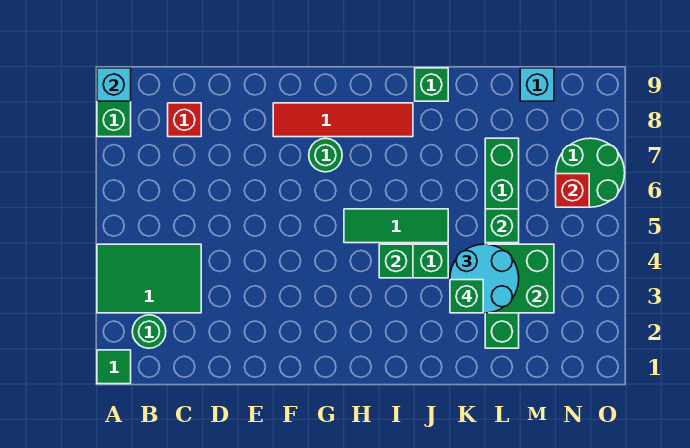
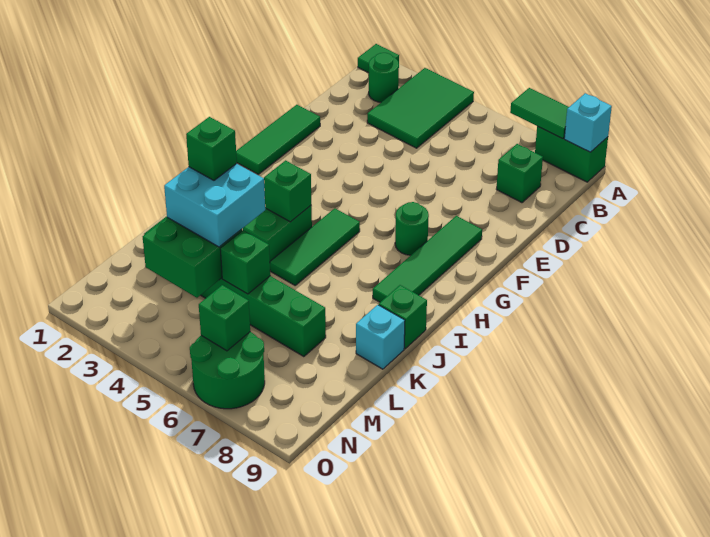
none -> green 1x2 tile [510,88,569,139]
red 1x1 brick [168,103,201,137] -> green 1x1 brick [497,144,543,203]
none -> green 1x3 tile [236,105,320,174]
red 1x4 tile [273,103,413,137] -> green 1x4 tile [373,216,482,302]
cyan 2x2 round brick [450,244,519,313] -> cyan 2x2 brick [164,163,265,247]
cyan 1x1 brick [520,68,554,101] -> cyan 1x1 brick moved to [356,305,405,369]
red 1x1 brick [556,174,589,207] -> green 1x1 brick [199,285,250,351]

